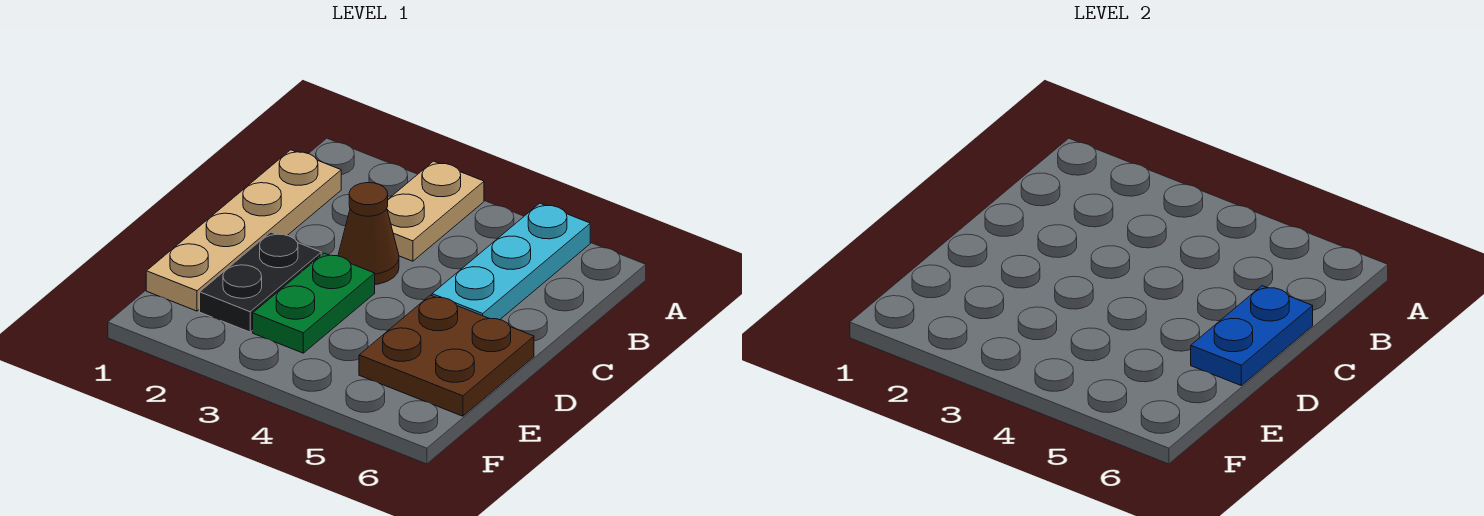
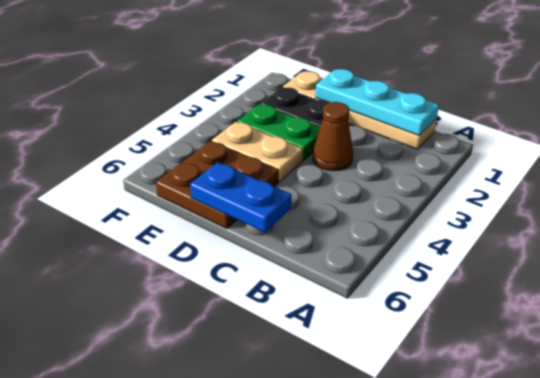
tan 1x2 plate [387,161,484,261] -> tan 1x2 plate moved to [212,122,303,182]
cyan 1x3 plate [432,203,590,320] -> cyan 1x3 plate moved to [315,69,439,136]

